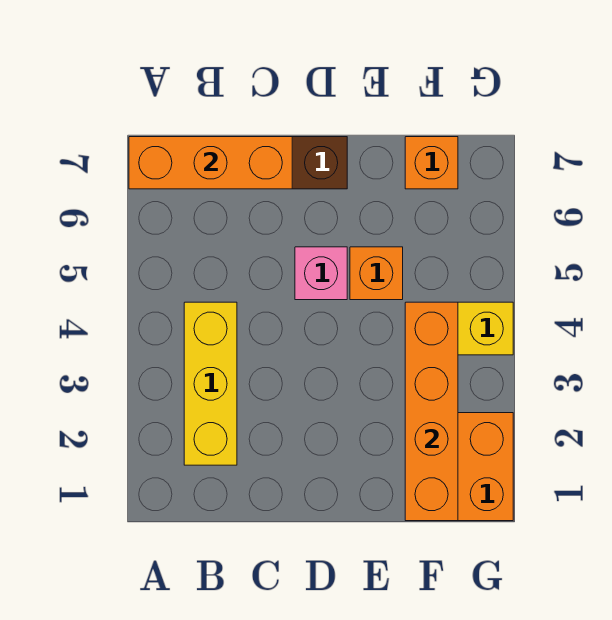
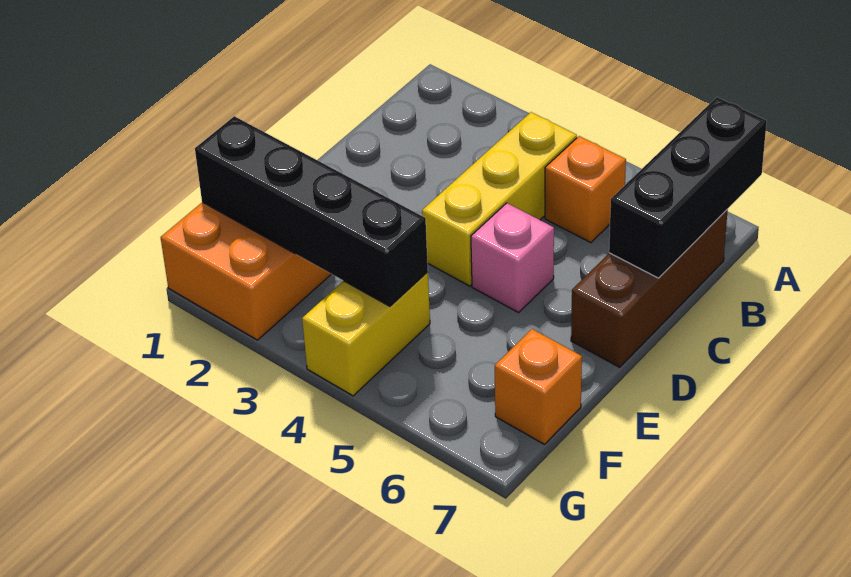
orange 1x3 brick [129,137,292,189] -> black 1x3 brick [609,97,767,278]
yellow 1x3 brick [184,302,237,465] -> yellow 1x3 brick turned to [422,112,577,286]
orange 1x1 brick [350,247,403,300] -> orange 1x1 brick moved to [545,136,626,243]
orange 1x4 brick [405,302,458,521] -> black 1x4 brick [195,116,428,306]

